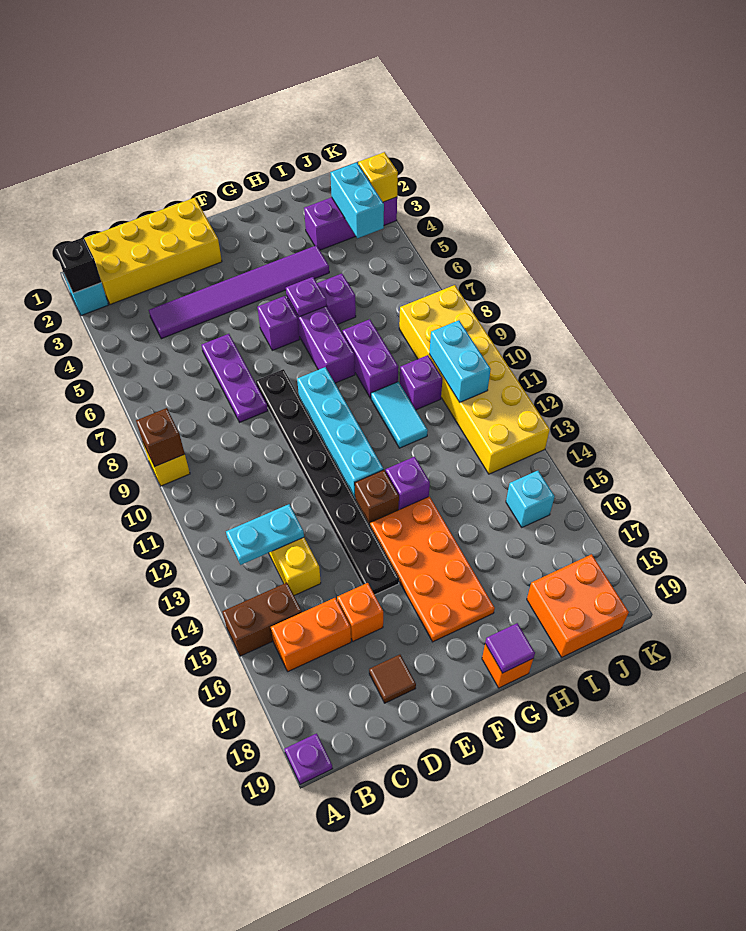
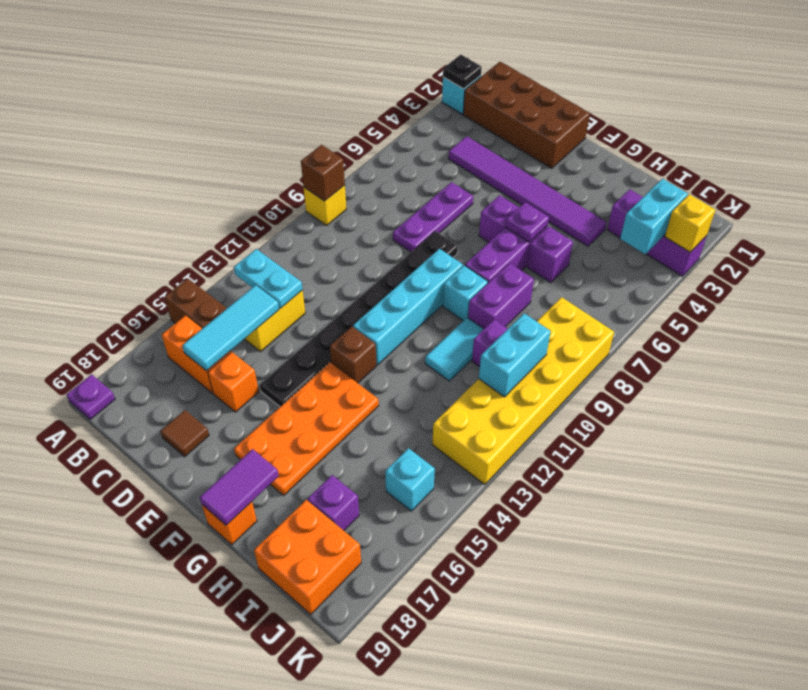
black 1x1 brick [55,237,101,293] -> black 1x1 plate [443,55,482,89]
yellow 2x4 brick [84,198,222,304] -> brown 2x4 brick [463,62,590,168]
none -> cyan 1x3 tile [182,285,279,371]
none -> cyan 1x1 brick [443,265,488,321]
purple 1x1 brick [386,457,430,510] -> purple 1x1 brick moved to [308,475,359,530]
purple 1x1 tile [485,623,535,673] -> purple 1x2 tile [200,449,279,525]

